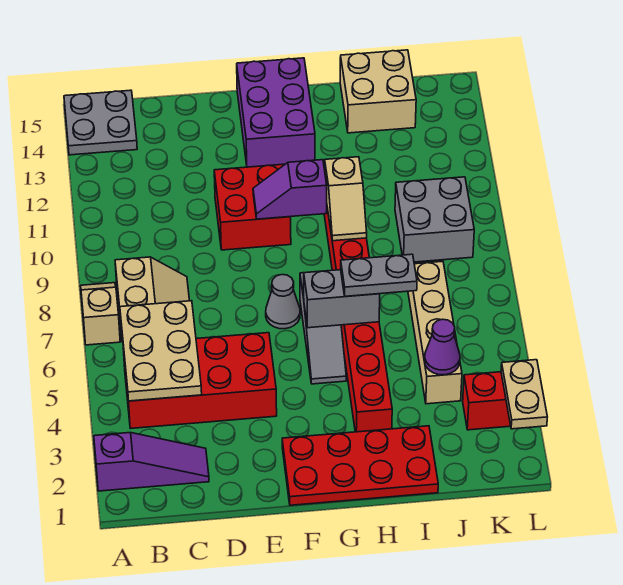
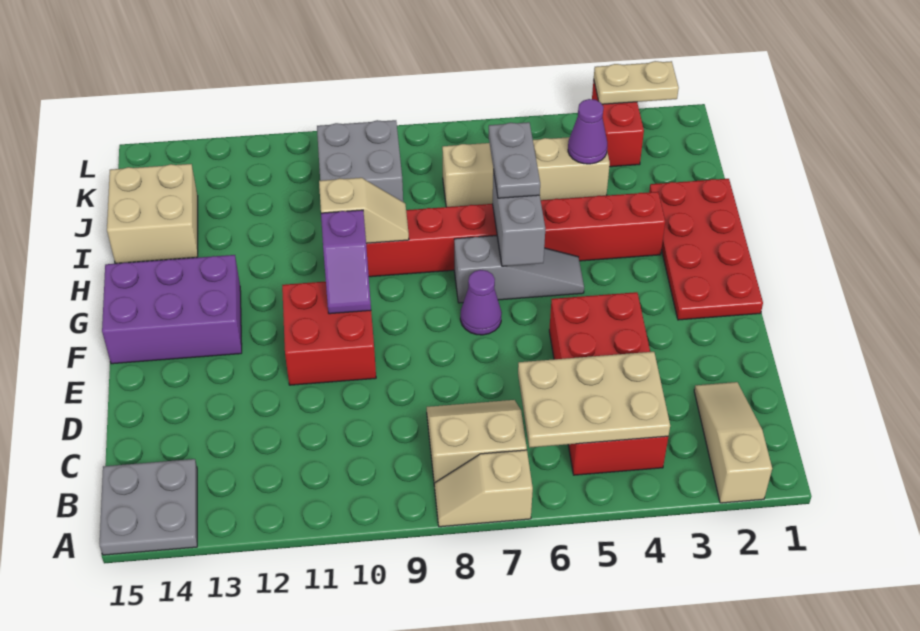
purple 1x3 slope [94,433,209,491] -> tan 1x3 slope [694,382,772,503]
grey 1x1 cone [266,275,300,329] -> purple 1x1 cone [460,270,502,335]

